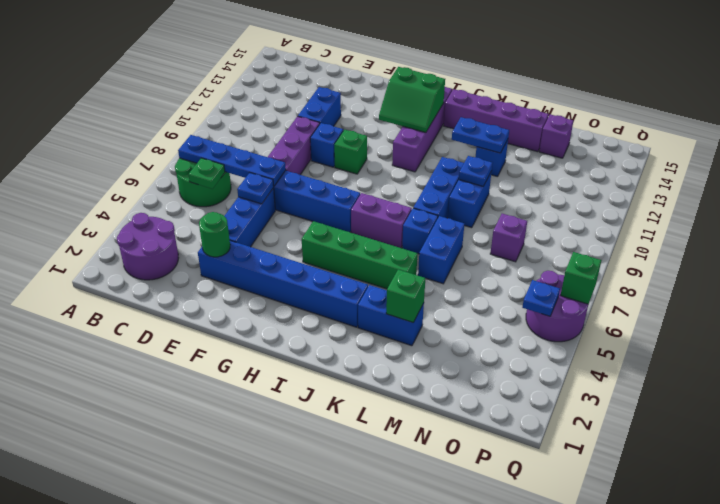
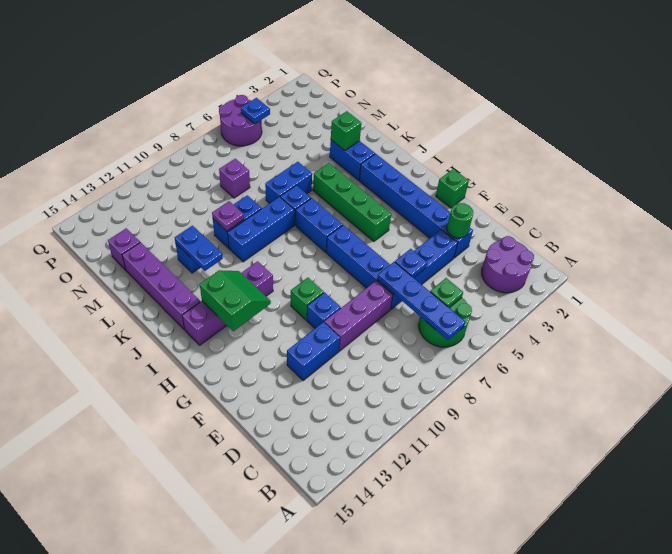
purple 1x2 brick [351,193,412,248] -> blue 1x2 brick [296,198,343,252]
blue 1x1 plate [459,156,493,186] -> purple 1x1 plate [212,201,244,231]
green 1x1 brick [561,252,601,304] -> green 1x1 brick moved to [436,169,469,208]

